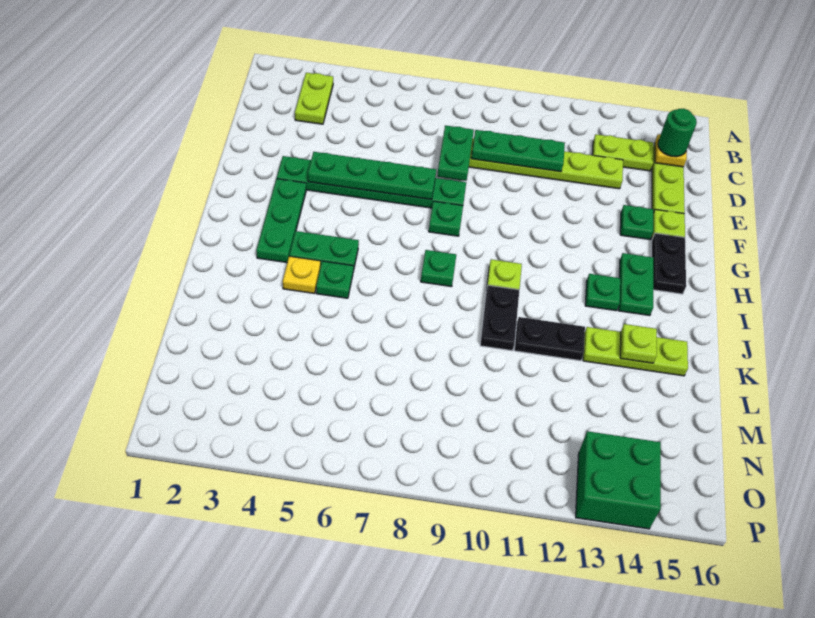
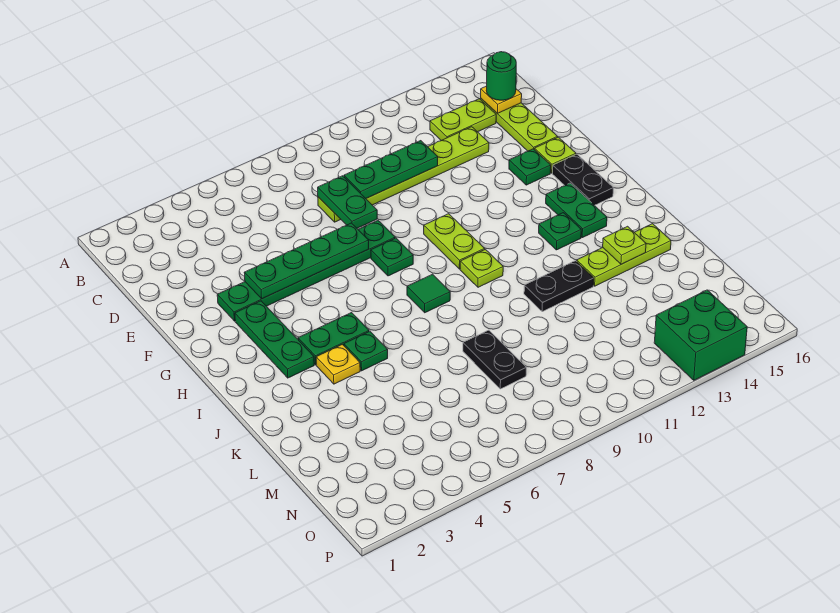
lime 1x2 plate [295,73,333,124] -> lime 1x2 plate moved to [424,214,485,269]
green 1x1 plate [421,250,456,287] -> green 1x1 tile [407,274,450,313]
black 1x2 plate [480,285,519,351] -> black 1x2 plate moved to [463,330,526,389]

